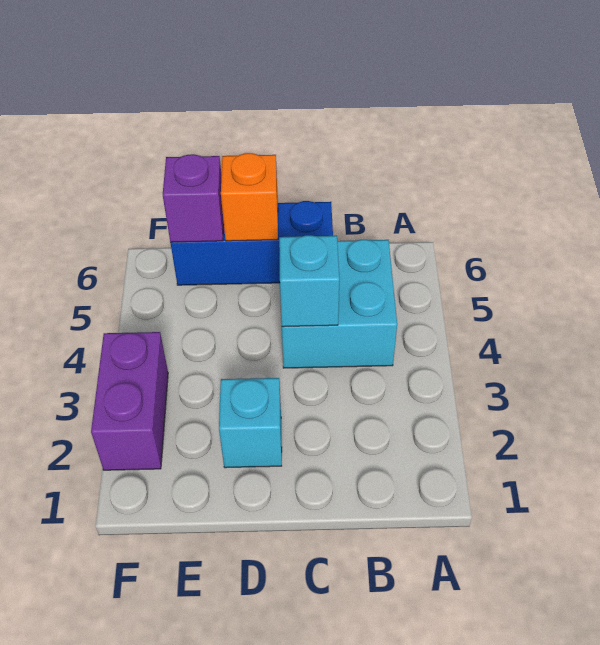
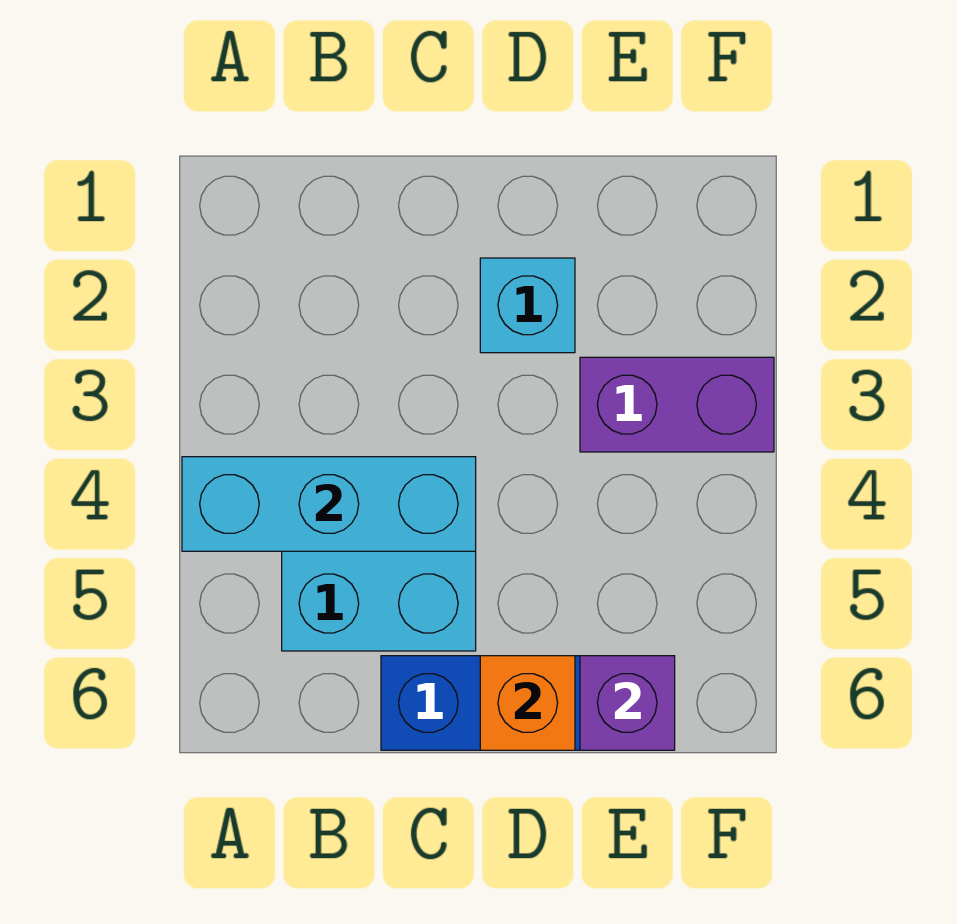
cyan 1x1 brick [279,235,340,327] -> cyan 1x3 brick [182,457,476,551]
purple 1x2 brick [91,332,168,470] -> purple 1x2 brick turned to [580,357,774,452]

